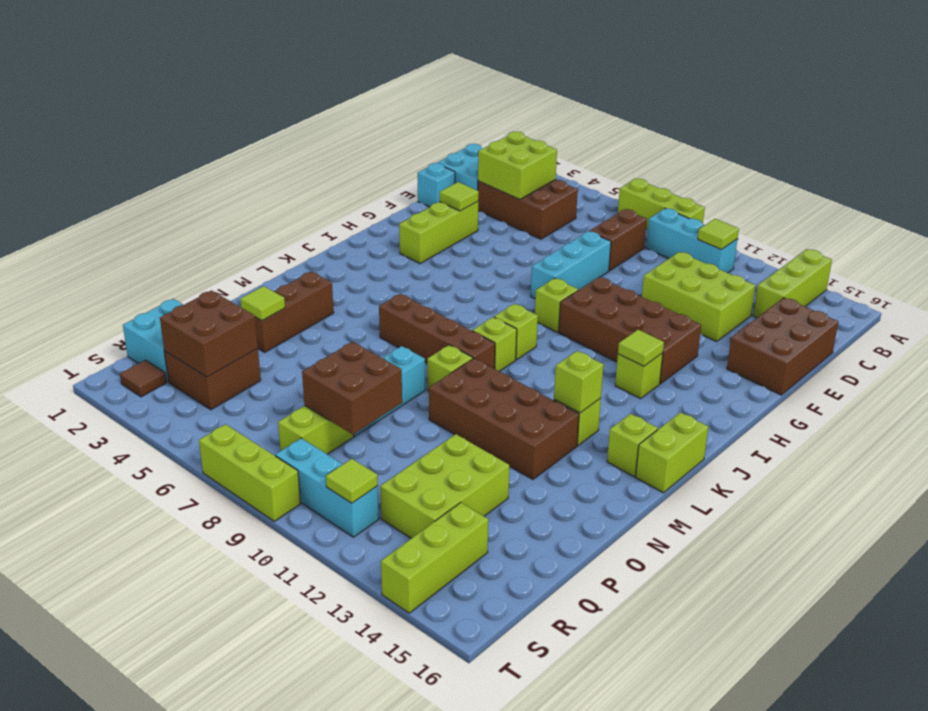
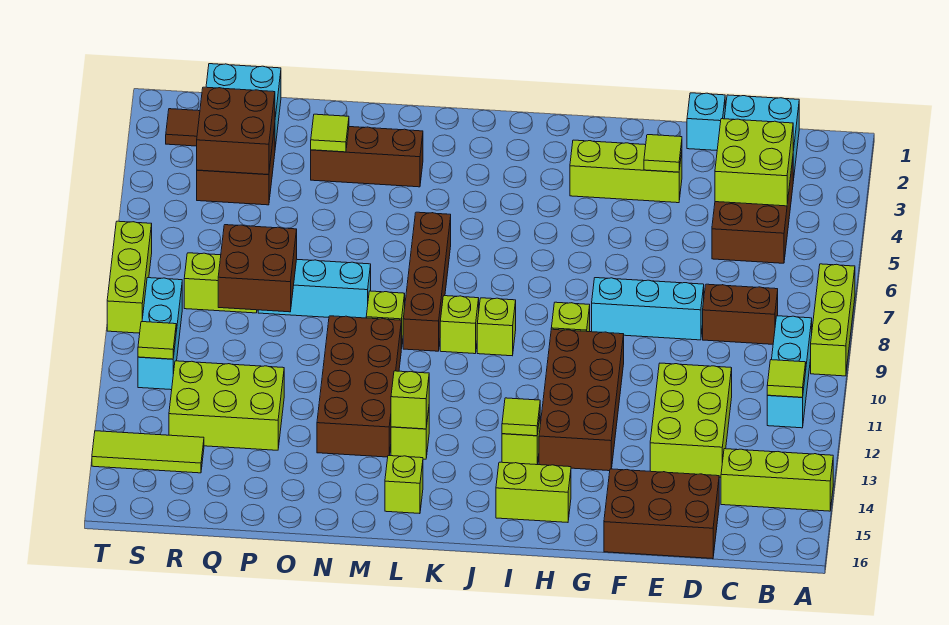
lime 1x2 brick [636,412,708,493] -> lime 1x2 brick moved to [496,462,571,522]
lime 1x3 brick [381,502,488,613] -> lime 1x3 tile [92,431,204,473]

